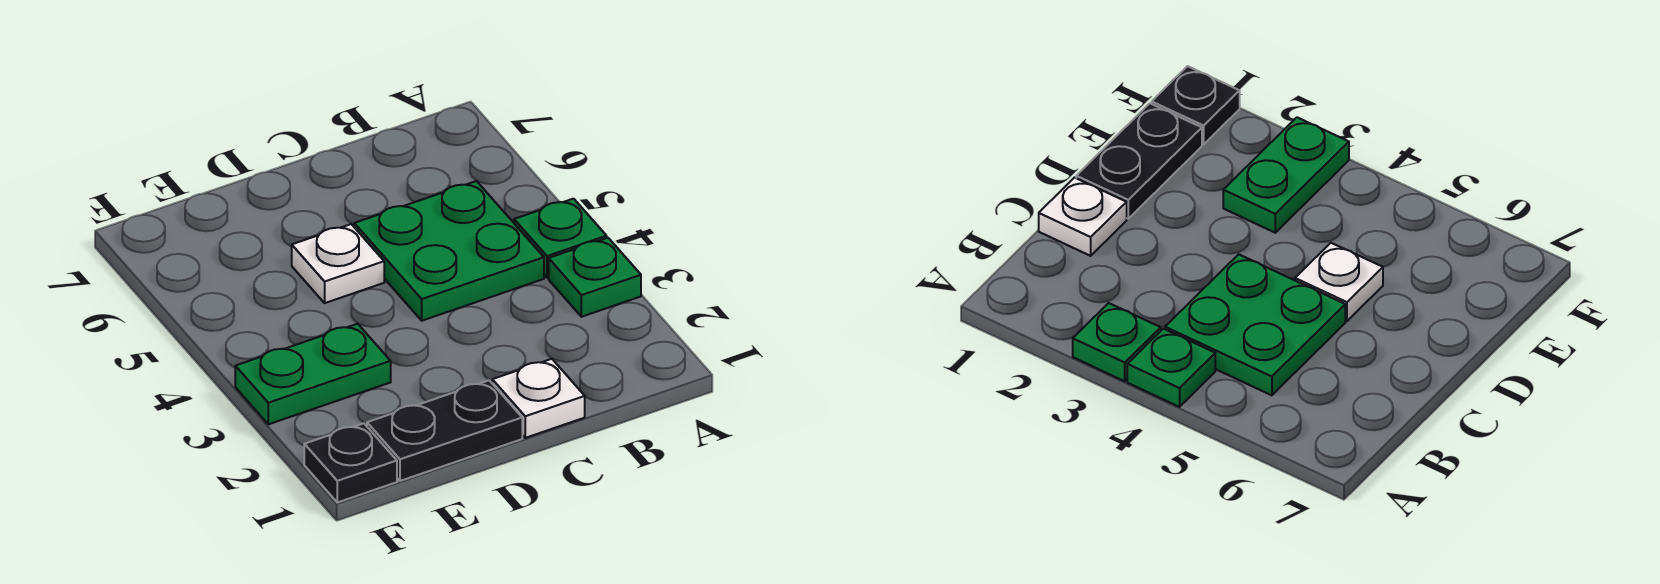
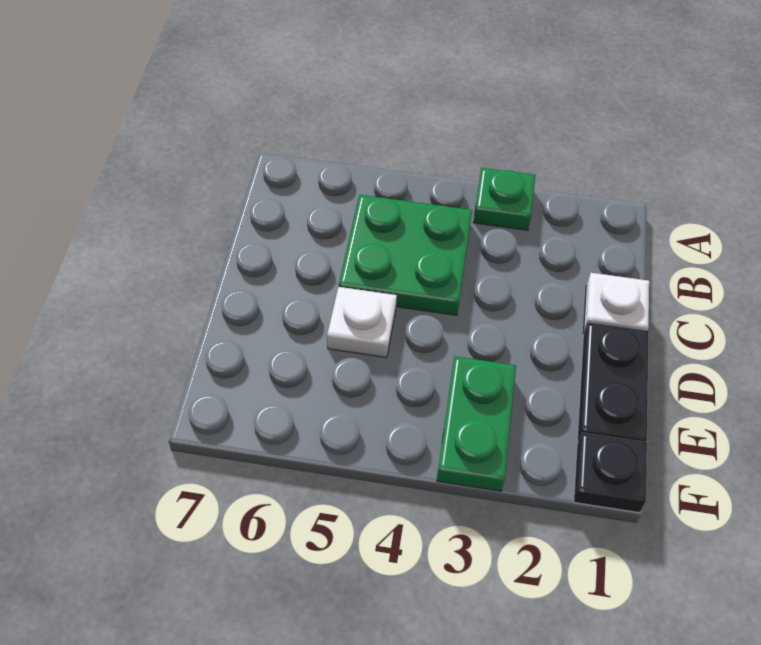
green 1x1 plate [514,199,607,278] -> none

